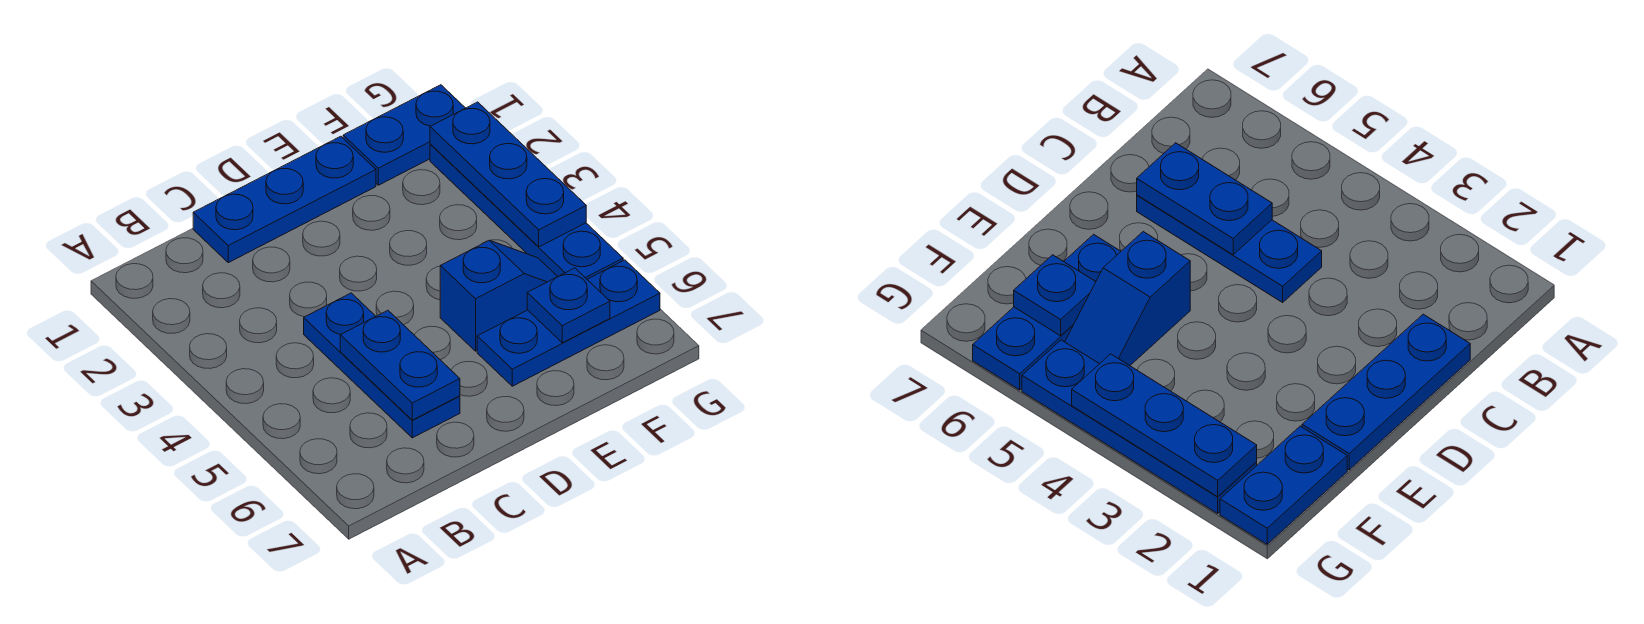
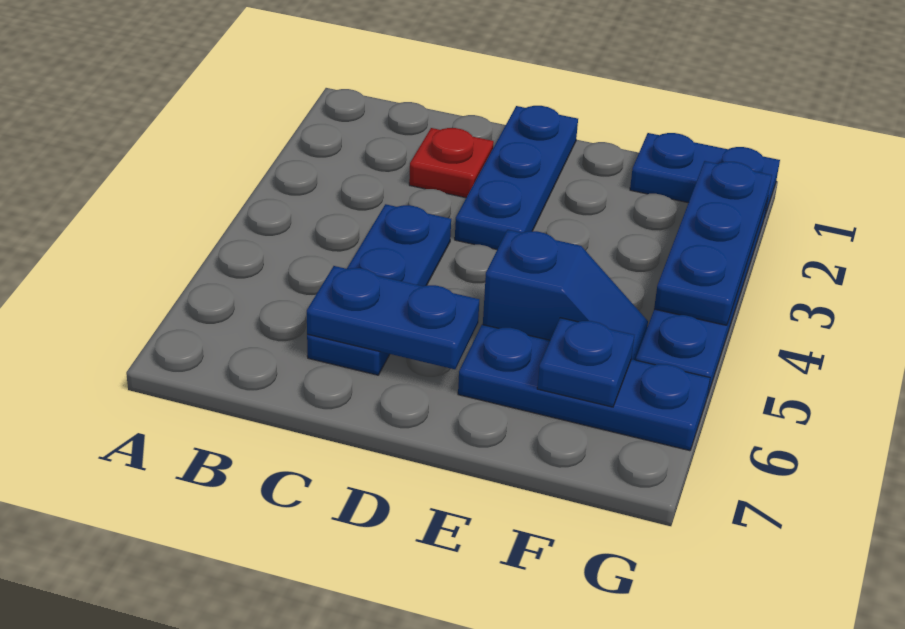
blue 1x3 plate [193,136,376,263] -> blue 1x3 plate turned to [455,106,578,249]
none -> red 1x1 plate [409,128,494,198]
blue 1x2 plate [340,310,460,420] -> blue 1x2 plate turned to [307,266,479,369]

